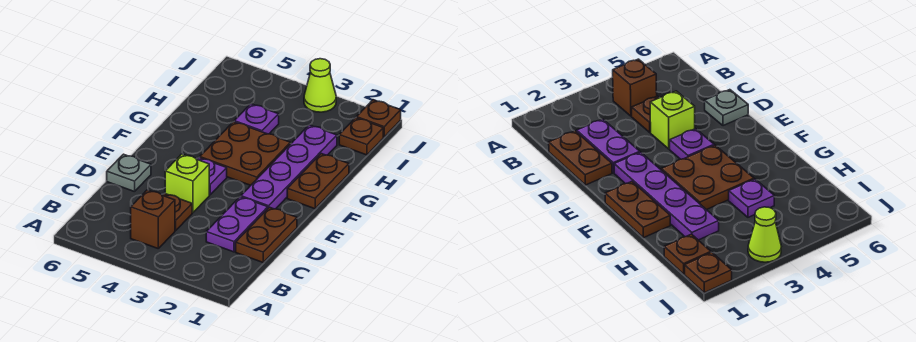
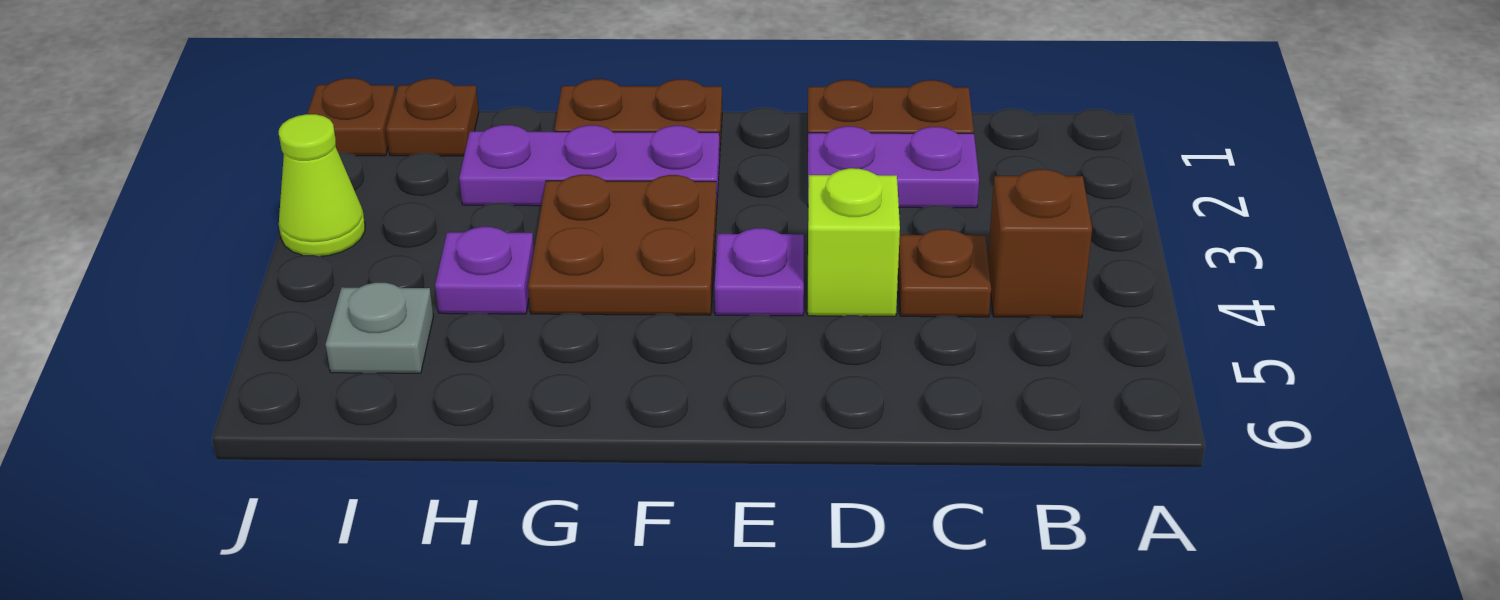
grey 1x1 plate [107,154,151,192] -> grey 1x1 plate moved to [326,283,434,373]
purple 1x4 plate [241,125,337,209] -> purple 1x3 plate [459,125,720,206]

